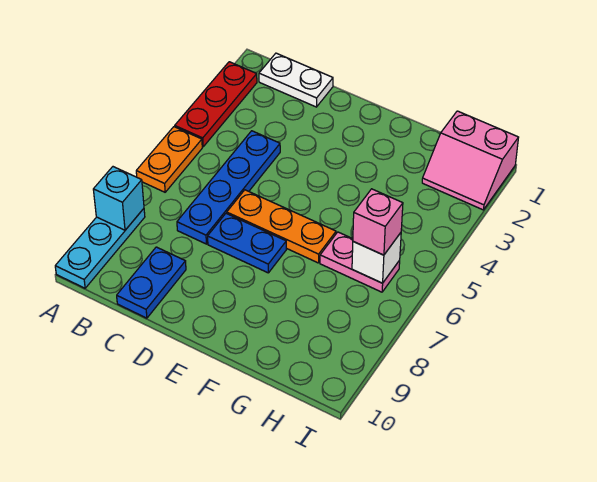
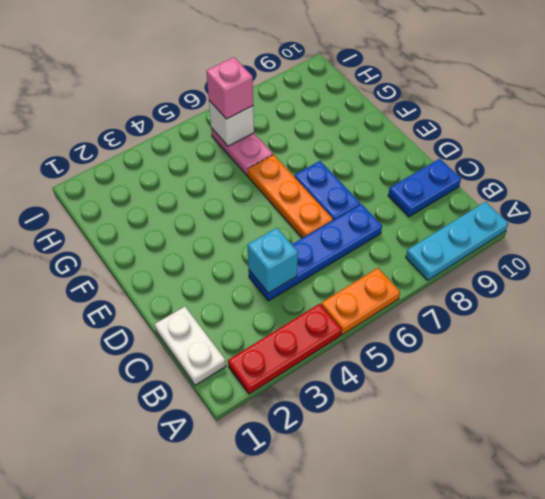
cyan 1x1 brick [93,167,144,230] -> cyan 1x1 brick moved to [248,228,298,293]
pink 2x2 slope [422,111,519,210] -> none

